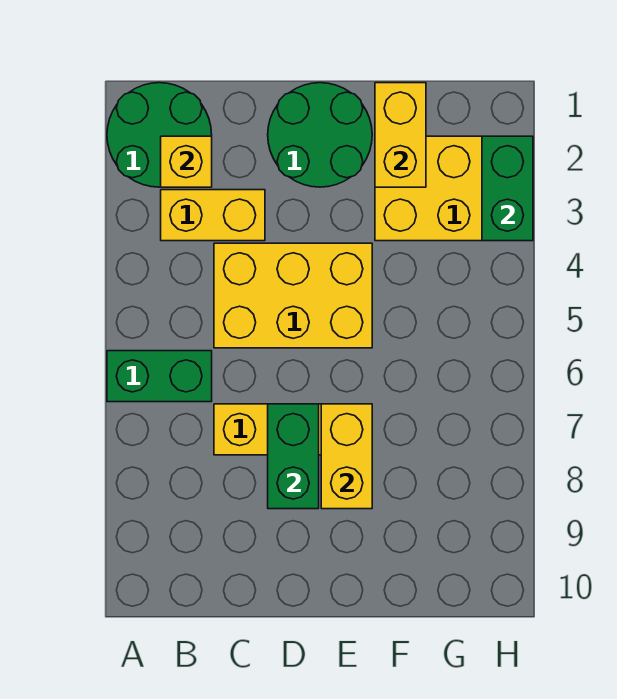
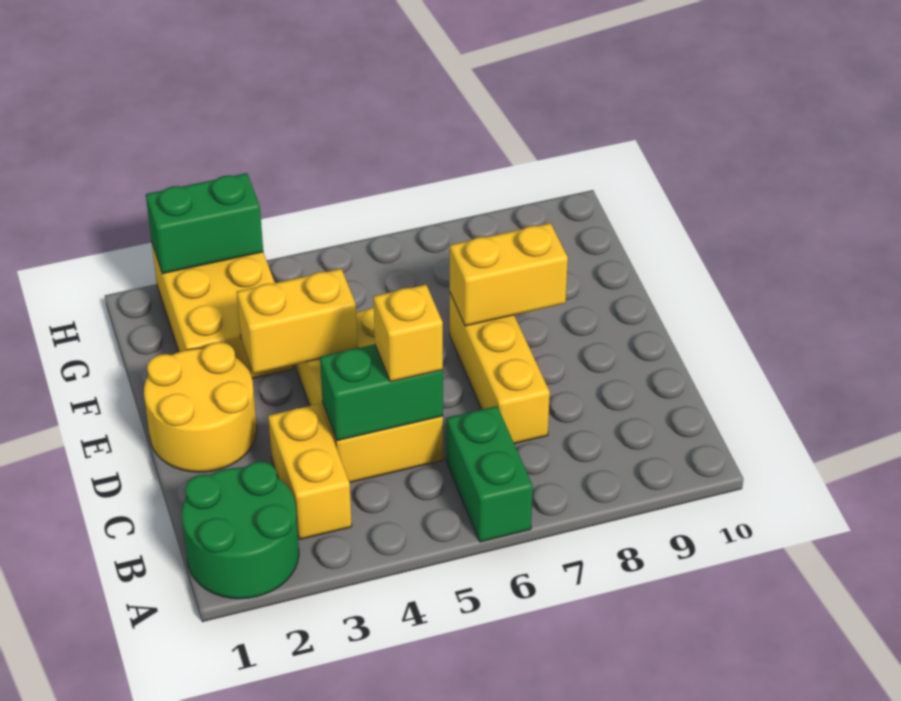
yellow 1x1 brick [161,136,212,187] -> yellow 1x1 brick moved to [373,285,443,382]
green 2x2 round brick [268,83,372,187] -> yellow 2x2 round brick [144,342,257,472]
green 1x2 brick [268,404,319,509] -> green 1x2 brick moved to [320,344,443,441]
yellow 1x2 brick [375,83,426,187] -> yellow 1x2 brick moved to [237,269,358,374]

